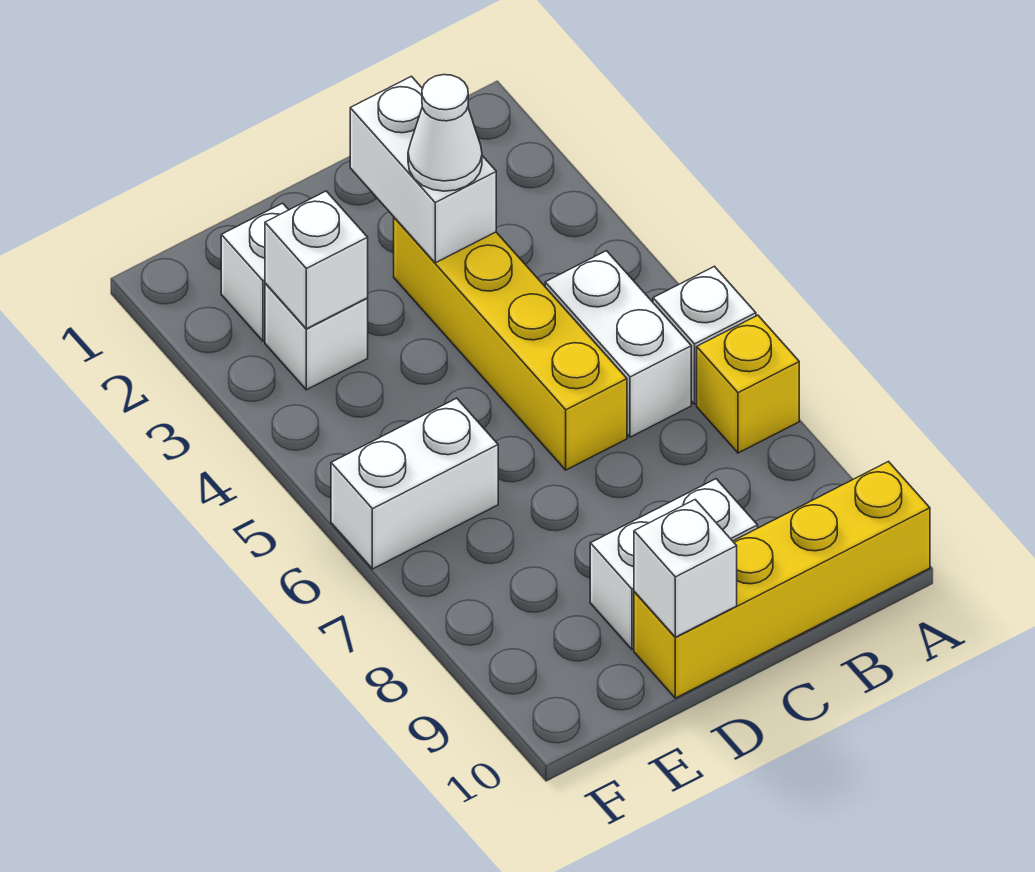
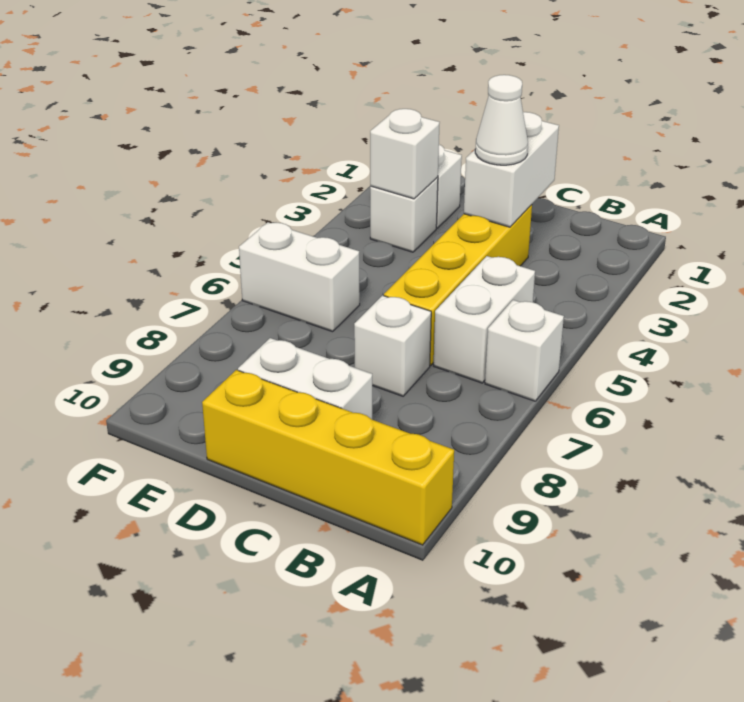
yellow 1x1 brick [697,315,799,453] -> none
white 1x1 brick [634,500,737,637] -> white 1x1 brick moved to [354,295,431,396]

